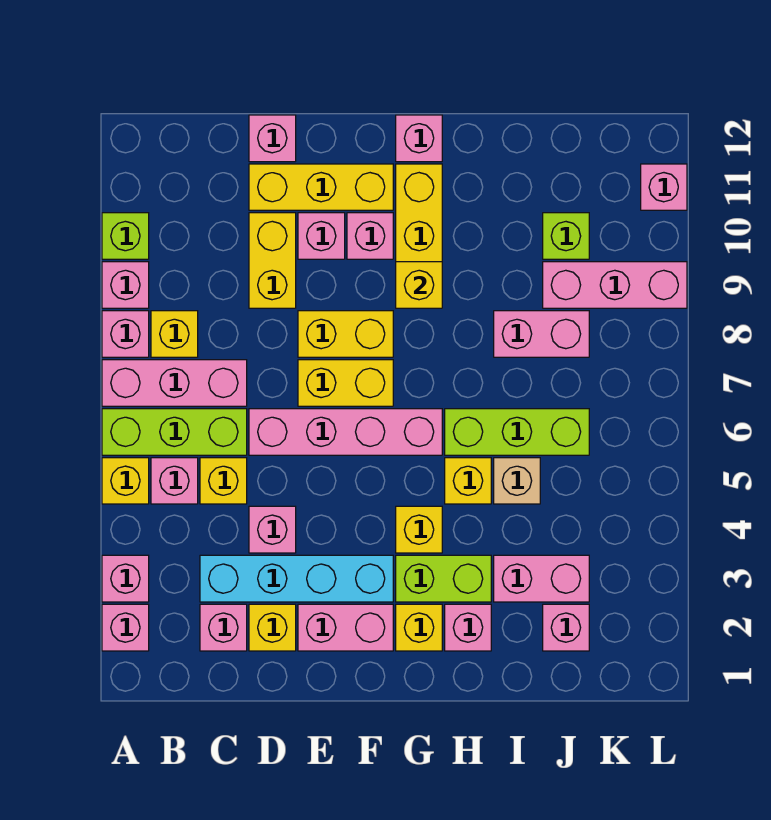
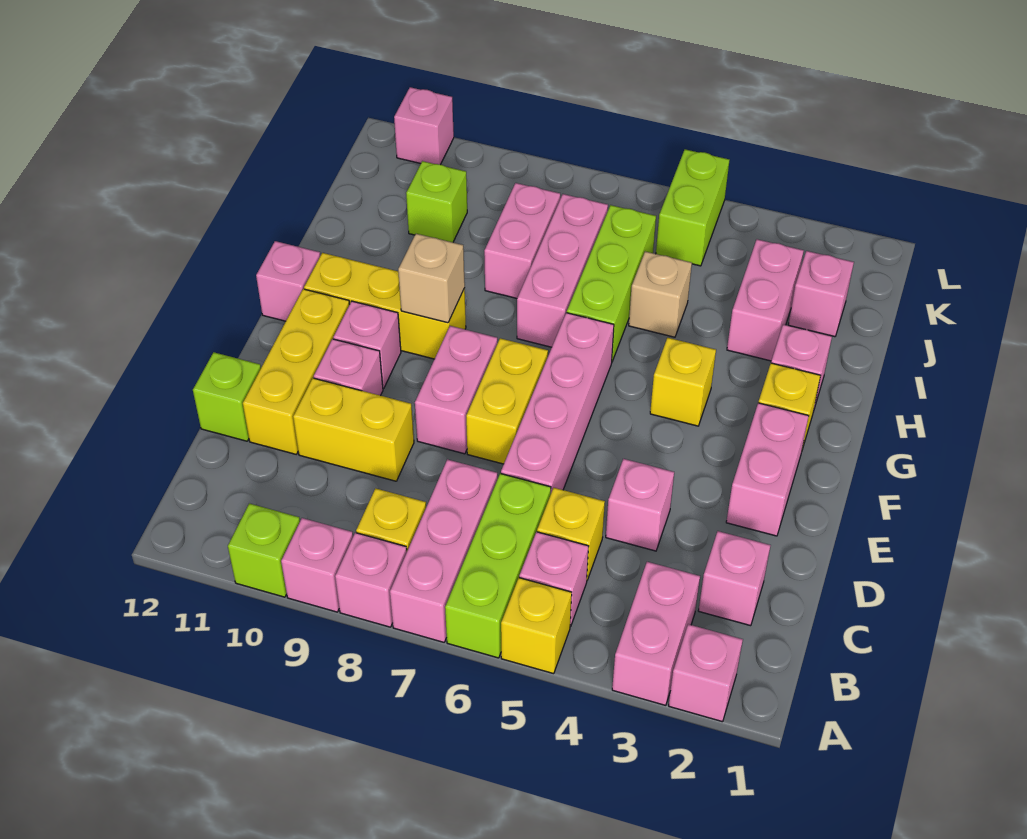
pink 1x1 brick [102,555,149,602] -> pink 1x2 brick [612,562,700,705]
cyan 1x4 brick [200,555,393,602] -> none
yellow 1x1 brick [249,604,296,651] -> none
pink 1x1 brick [249,115,296,162] -> lime 1x1 brick [193,352,261,441]
yellow 1x2 brick [298,311,393,357] -> pink 1x2 brick [415,326,498,454]
lime 1x2 brick [396,555,491,602] -> lime 1x2 brick moved to [656,149,729,266]
yellow 1x1 brick [396,262,442,308] -> tan 1x1 brick [398,234,465,323]
yellow 1x1 brick [445,458,491,504] -> none
pink 1x3 brick [543,262,687,308] -> pink 1x3 brick moved to [517,194,608,347]

